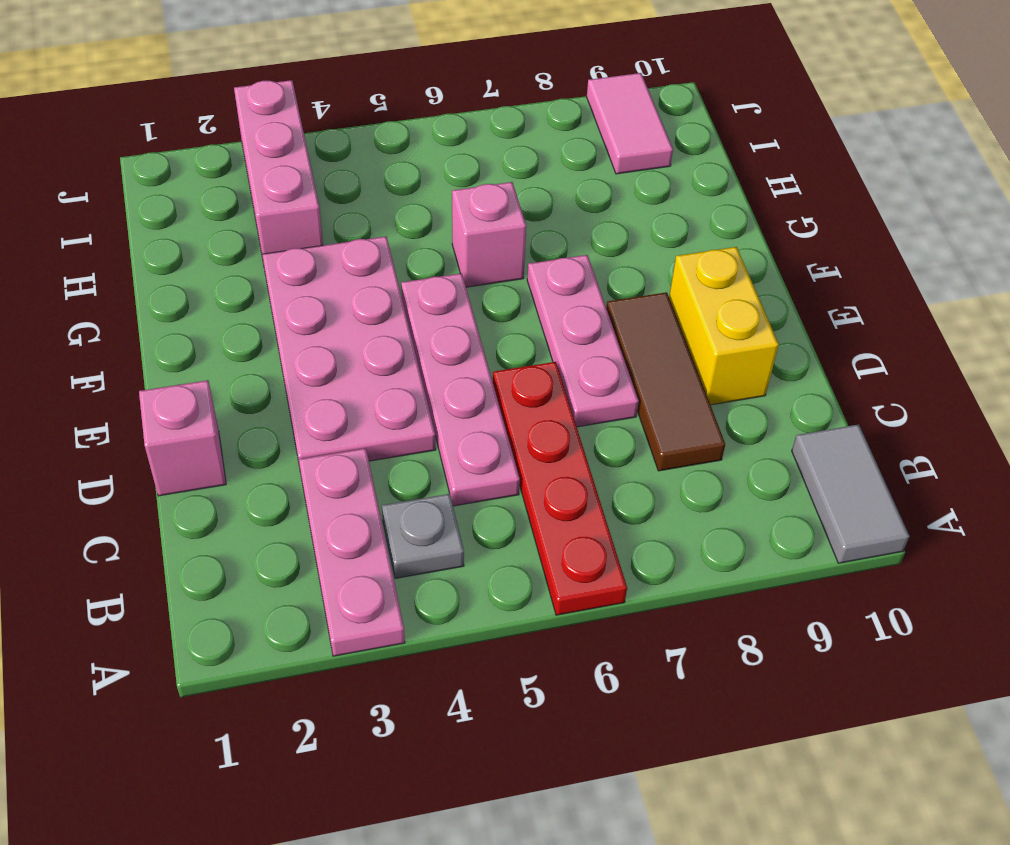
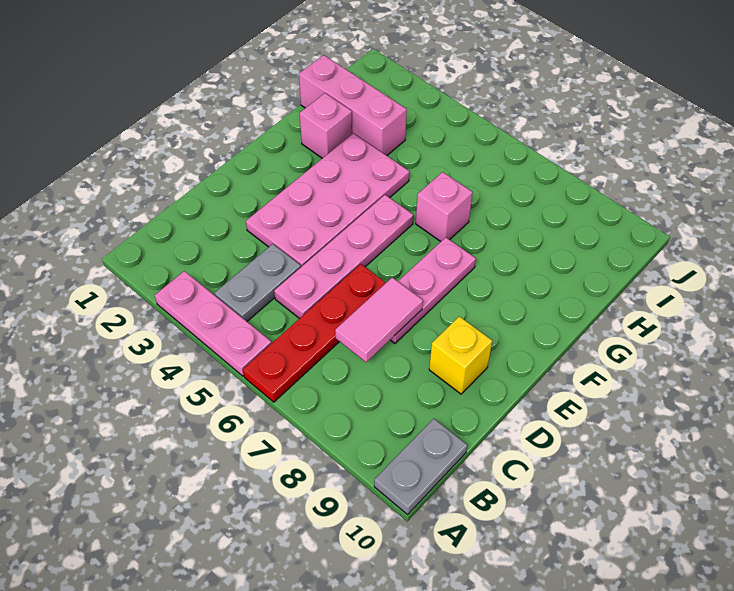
pink 1x3 plate [299,448,405,656] -> pink 1x3 plate turned to [155,271,271,376]
grey 1x2 tile [792,425,909,563] -> grey 1x2 plate [374,419,467,515]
grey 1x1 plate [382,494,464,578] -> grey 1x2 plate [215,244,301,321]
brown 1x3 tile [606,292,725,471] -> none
pink 1x1 brick [139,380,226,496] -> pink 1x1 brick moved to [300,93,352,158]
yellow 1x2 brick [669,247,779,405] -> yellow 1x1 brick [429,316,492,394]
pink 1x3 brick [234,80,323,264] -> pink 1x3 brick turned to [299,55,407,156]
pink 1x2 tile [587,73,673,174] -> pink 1x2 tile moved to [335,278,423,362]

